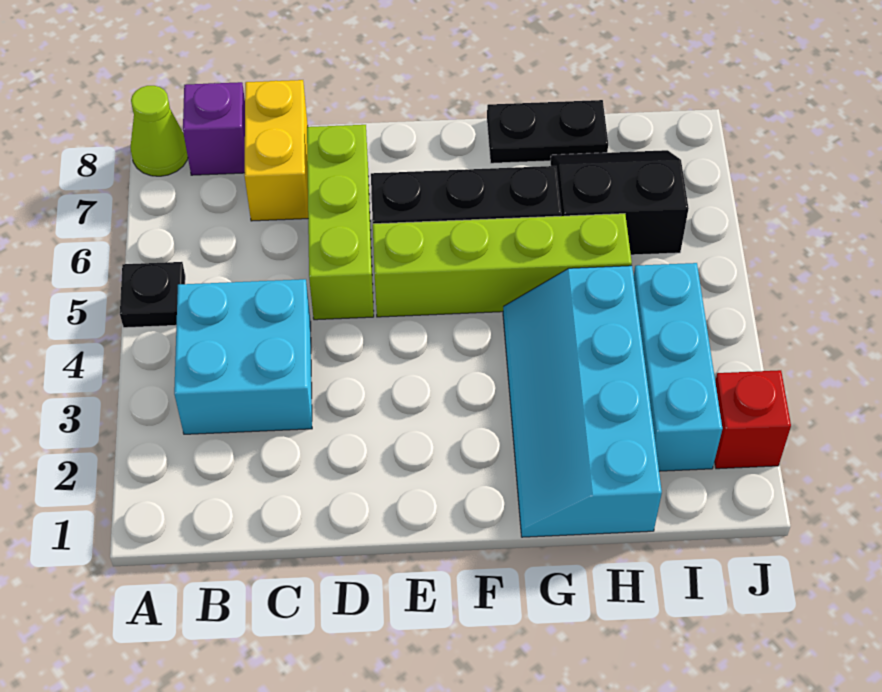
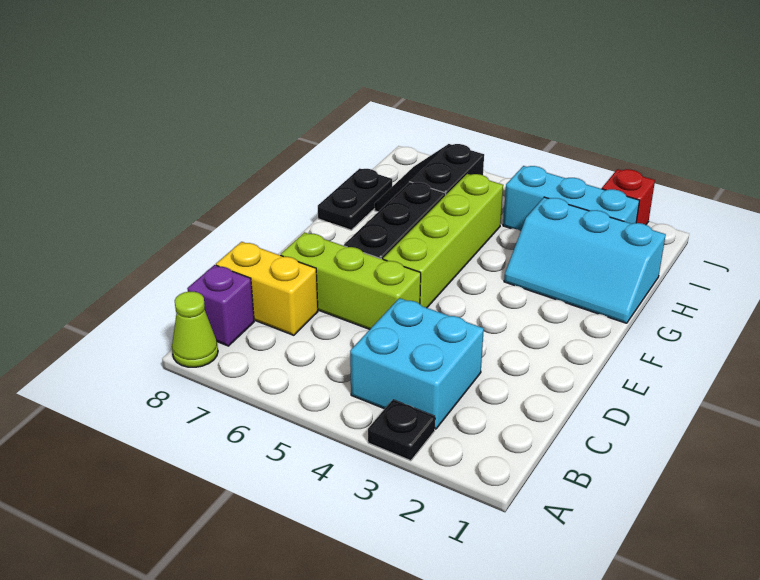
black 1x1 plate [120,262,185,328] -> black 1x1 plate moved to [368,400,435,461]
cyan 2x4 slope [503,266,662,537] -> cyan 2x3 slope [504,197,666,323]

